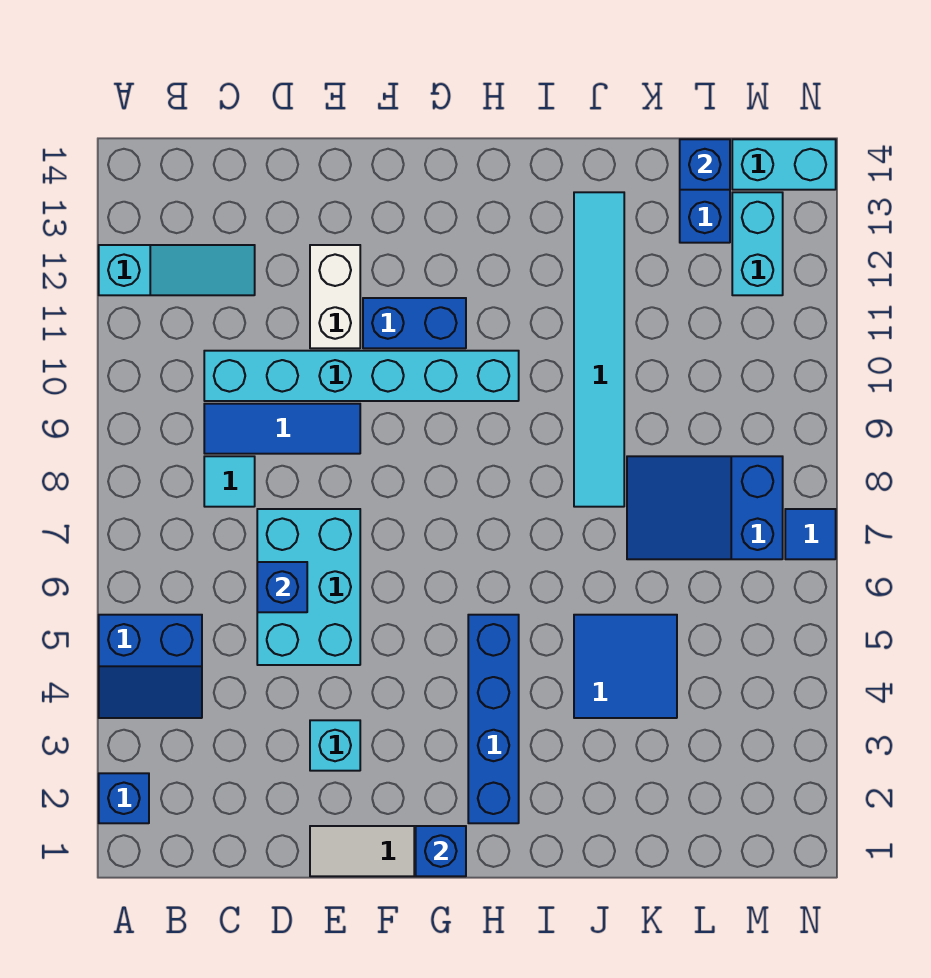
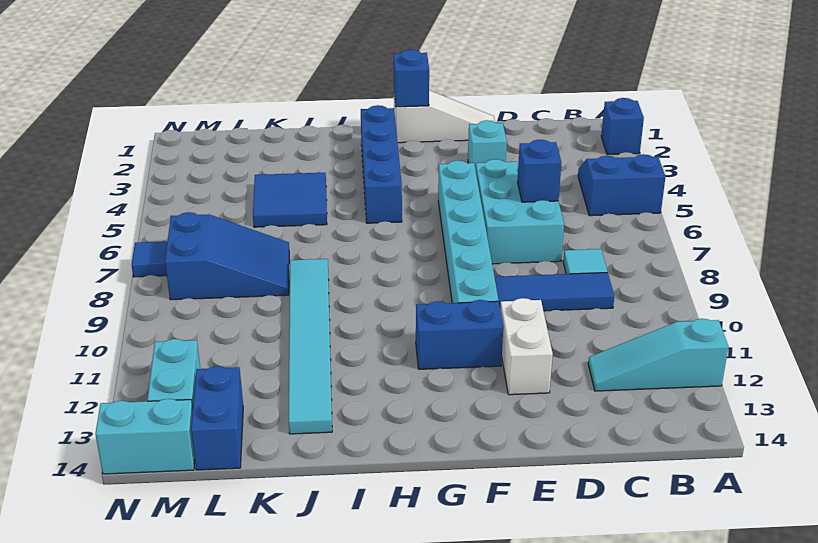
cyan 1x6 brick [204,351,519,401] -> cyan 1x6 brick turned to [438,160,499,303]
blue 1x1 brick [680,139,730,190] -> none

